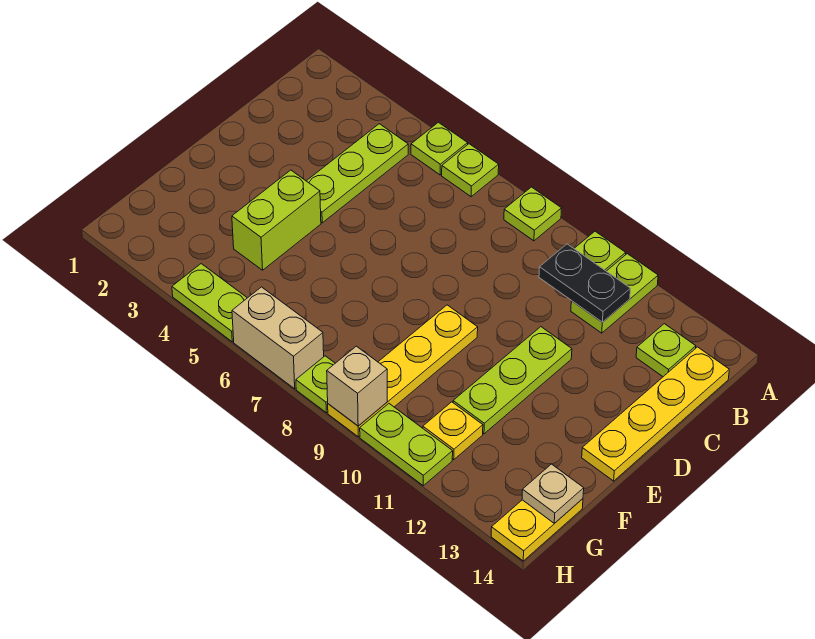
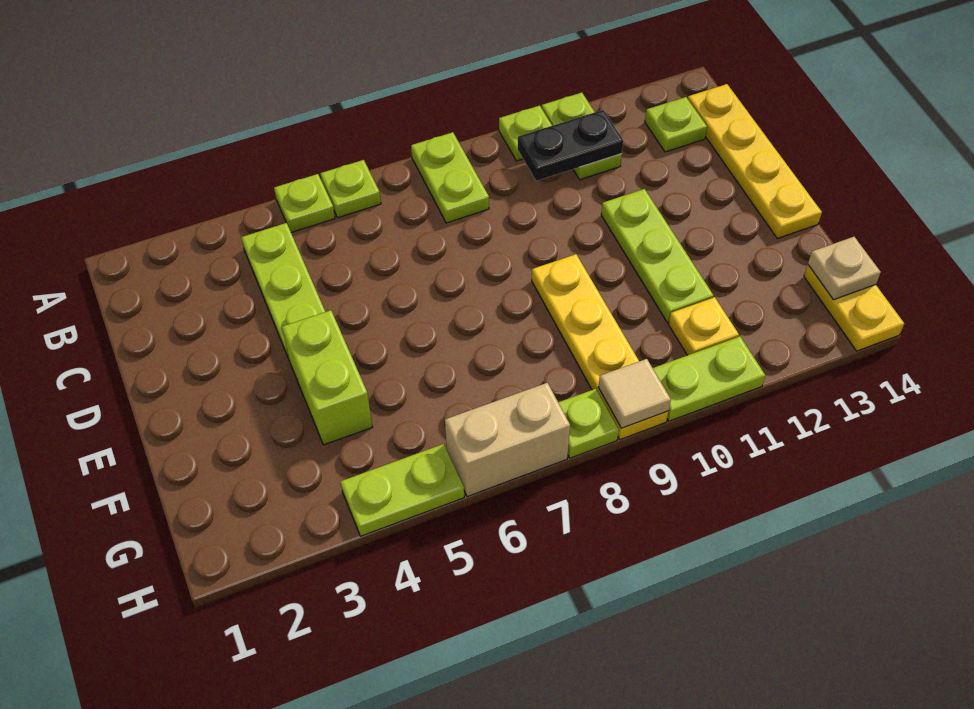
lime 1x1 plate [504,187,562,241] -> lime 1x2 plate [411,132,489,223]
tan 1x1 brick [327,346,387,426] -> tan 1x1 tile [598,359,671,428]

